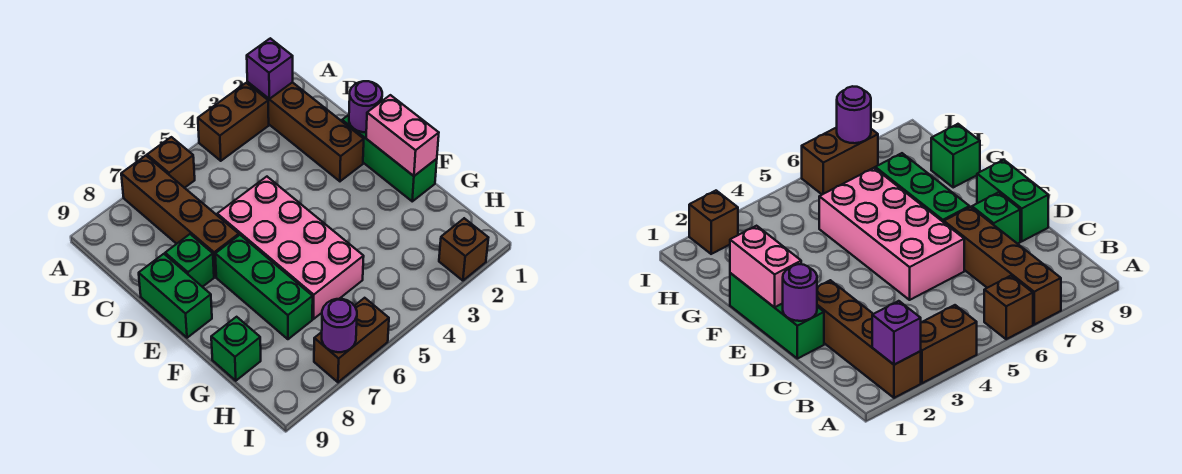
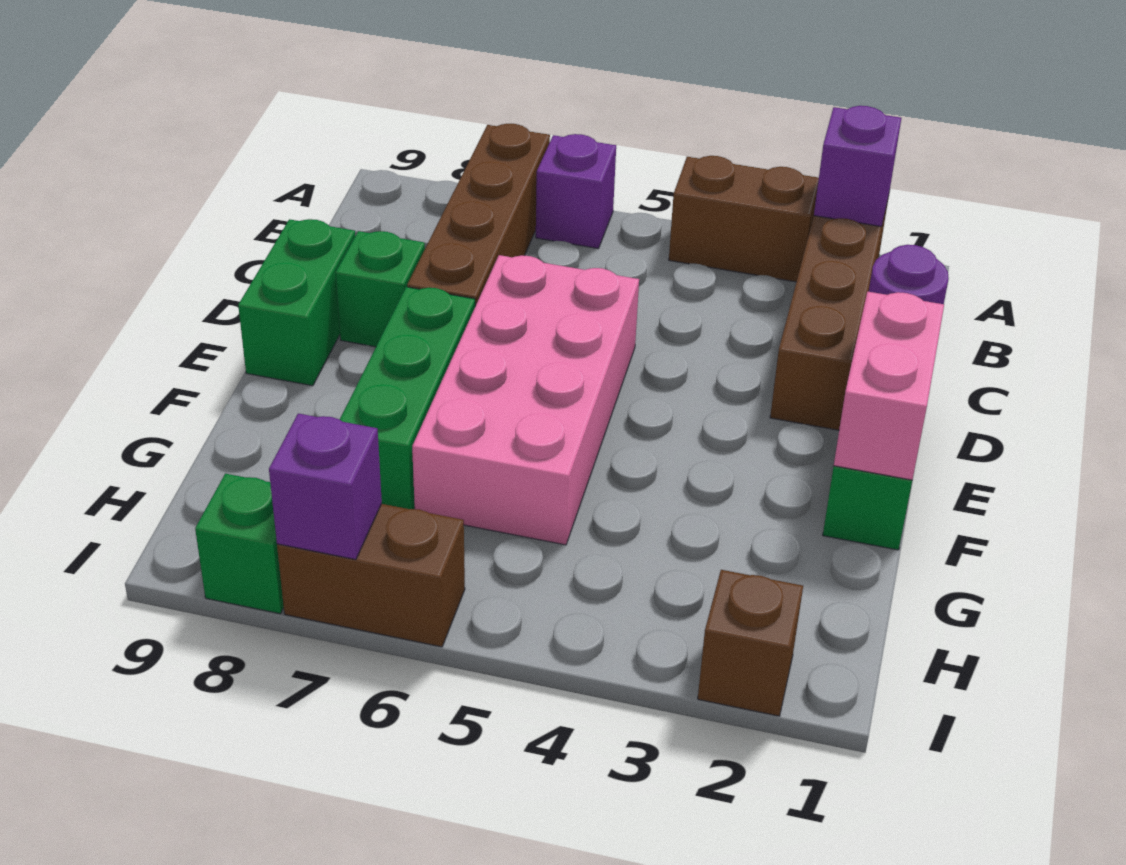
brown 1x1 brick [147,137,195,188] -> purple 1x1 brick [536,134,616,248]
green 1x1 brick [211,317,261,381] -> green 1x1 brick moved to [195,474,284,614]
purple 1x1 round brick [322,299,357,352] -> purple 1x1 brick [269,413,382,560]

